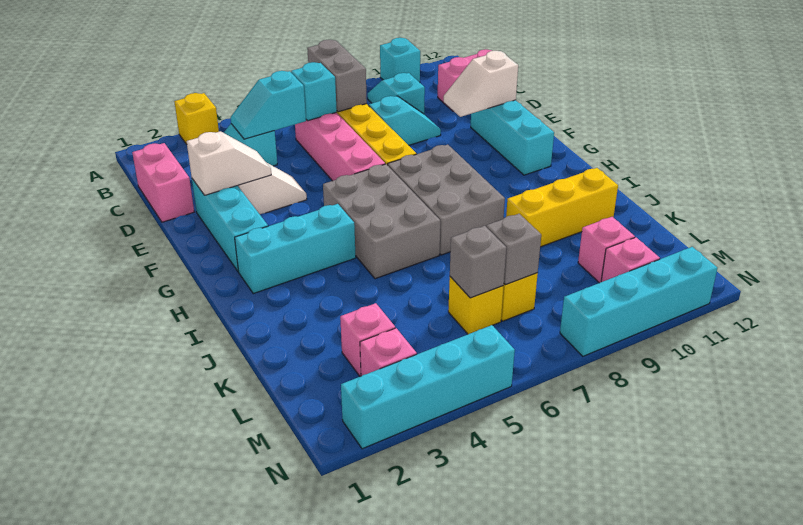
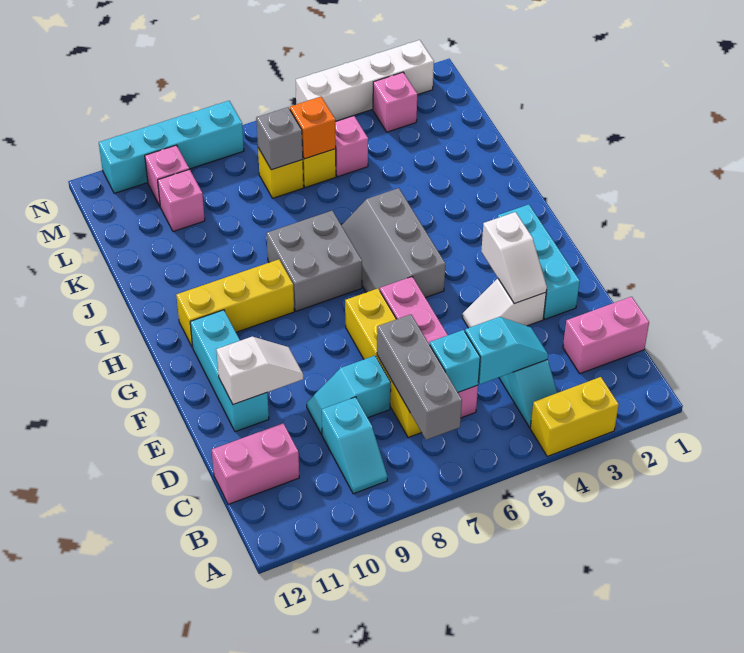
yellow 1x1 brick [174,93,219,144] -> yellow 1x2 brick [530,377,619,456]
cyan 1x1 brick [380,38,420,82] -> none
grey 1x2 brick [307,40,367,112] -> grey 1x3 brick [377,314,462,440]
pink 1x2 brick [132,143,194,222] -> pink 1x2 brick turned to [563,297,649,374]
white 1x2 slope [187,131,271,195] -> white 1x2 slope turned to [481,212,547,304]
grey 2x3 brick [323,164,440,279] -> grey 2x3 slope [341,188,445,298]
grey 2x3 brick [388,145,505,255] -> grey 2x2 brick [267,211,362,311]
cyan 1x3 brick [235,204,356,294] -> none
yellow 1x3 brick [506,168,618,247] -> yellow 1x3 brick moved to [176,259,294,347]
pink 1x1 brick [340,303,395,376] -> pink 1x1 brick moved to [335,116,368,177]
grey 1x1 brick [450,226,506,298] -> orange 1x1 brick [290,97,336,159]
cyan 1x4 brick [341,325,515,449] -> white 1x4 brick [296,40,434,121]

